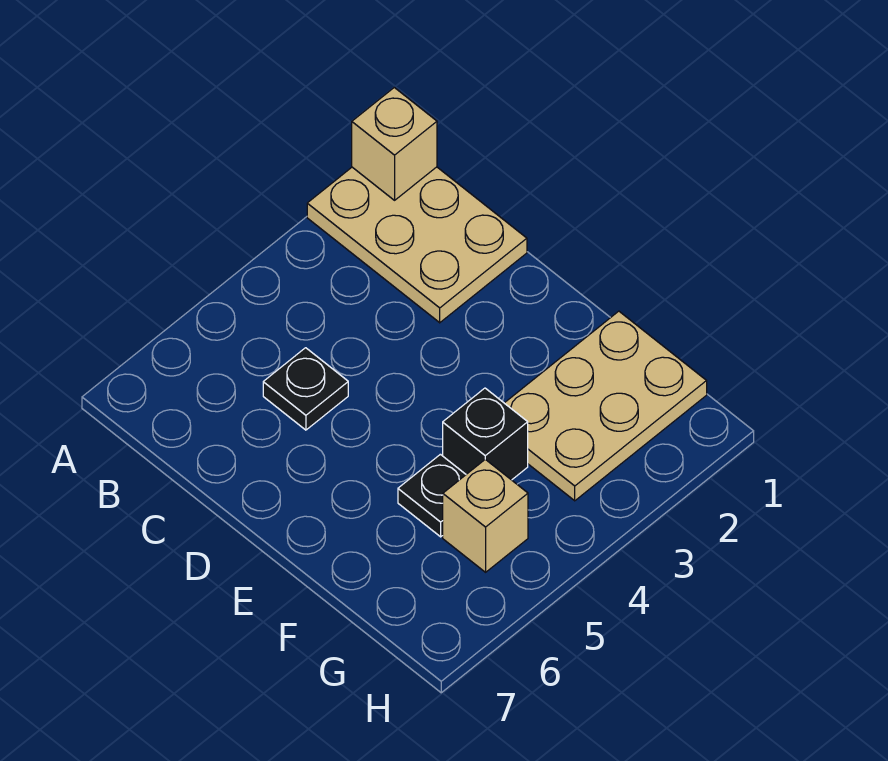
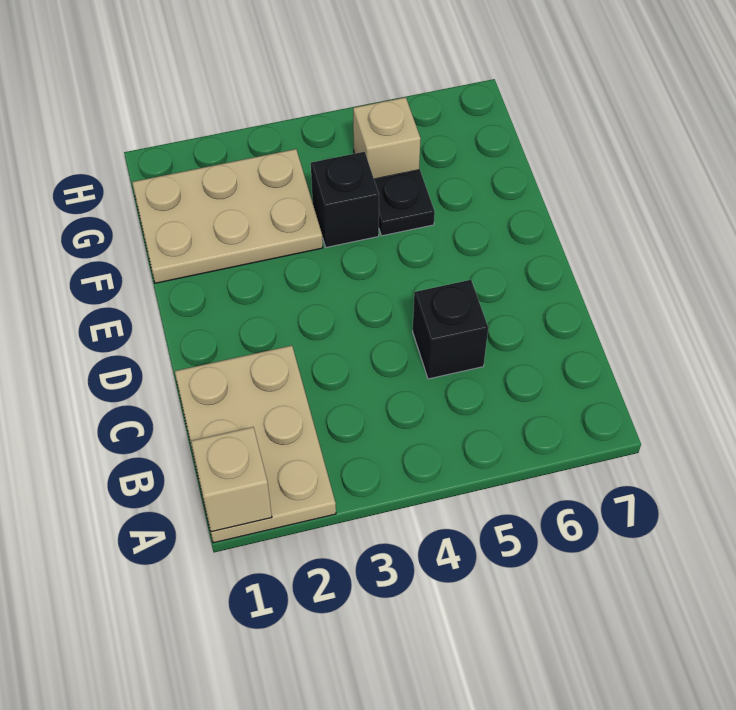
black 1x1 plate [263,348,348,430] -> black 1x1 brick [413,280,488,379]

